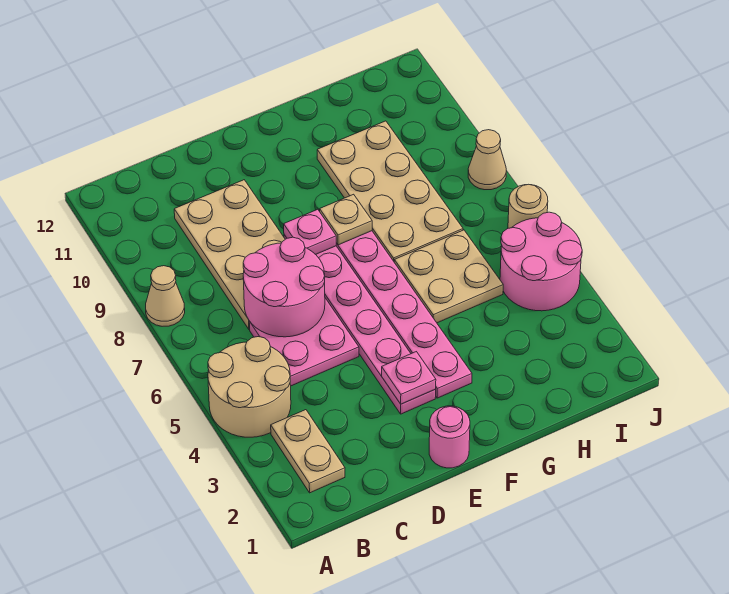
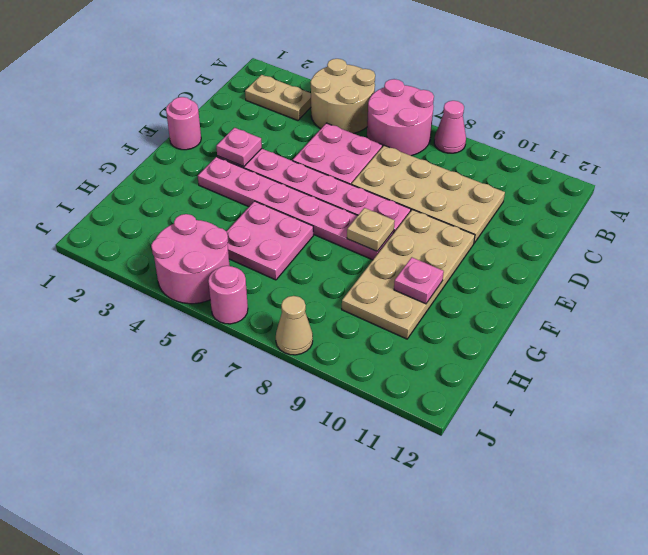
tan 1x1 cone [146,266,185,326] -> pink 1x1 cone [434,101,466,153]
pink 2x2 round brick [243,237,325,337] -> pink 2x2 round brick moved to [367,79,434,156]
pink 1x1 plate [284,209,336,255] -> pink 1x1 plate moved to [394,257,444,304]
tan 2x2 plate [394,230,503,323] -> pink 2x2 plate [226,201,313,280]
tan 2x4 plate [317,121,463,261] -> tan 2x4 plate turned to [342,210,475,339]
tan 1x1 round brick [508,184,548,228] -> pink 1x1 round brick [208,266,248,324]

